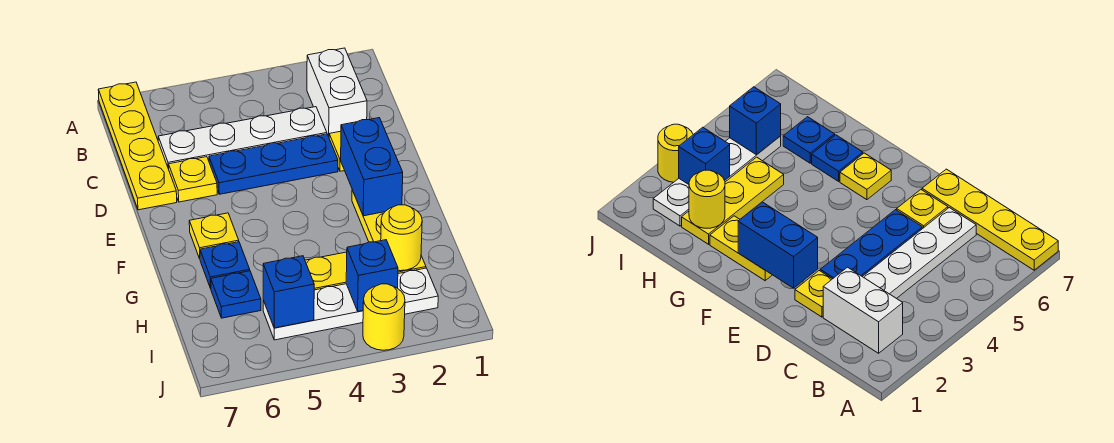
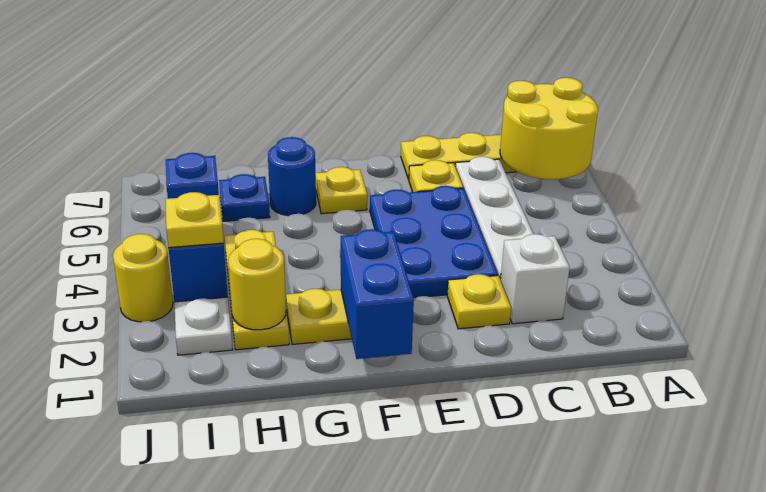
none -> yellow 2x2 round brick [500,78,598,179]
white 1x2 brick [307,48,367,136] -> white 1x1 brick [501,234,570,324]
blue 1x3 plate [209,134,338,194] -> blue 2x3 plate [370,186,498,298]
blue 1x2 brick [341,118,403,216] -> blue 1x2 brick turned to [341,229,414,359]
blue 1x1 plate [200,242,250,288] -> blue 1x1 round brick [268,137,316,216]
none -> yellow 1x1 plate [165,192,224,248]

